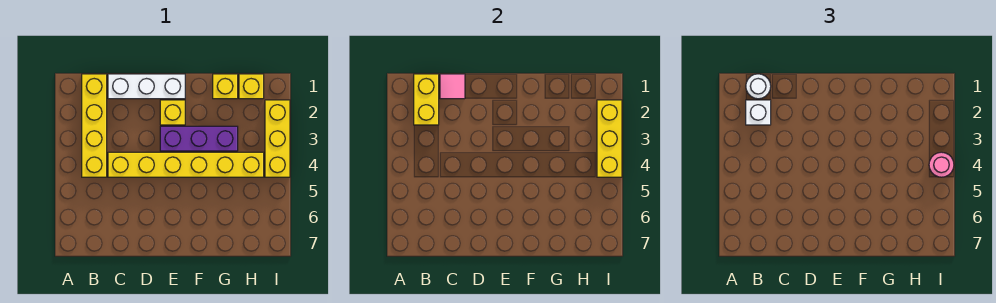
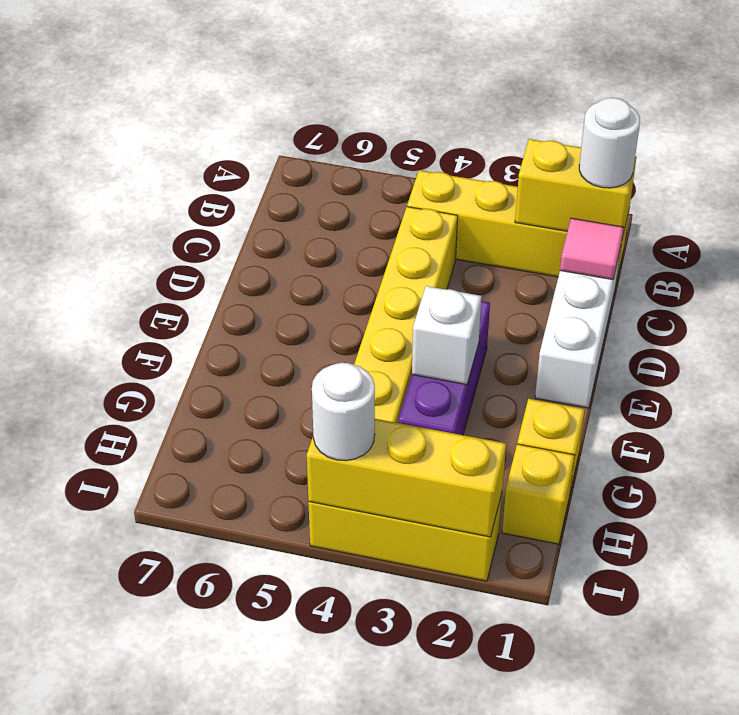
white 1x1 brick [746,100,771,125] -> white 1x1 brick moved to [412,286,482,385]
yellow 1x1 brick [160,100,185,125] -> none
pink 1x1 round brick [929,152,954,177] -> white 1x1 round brick [312,363,375,461]

